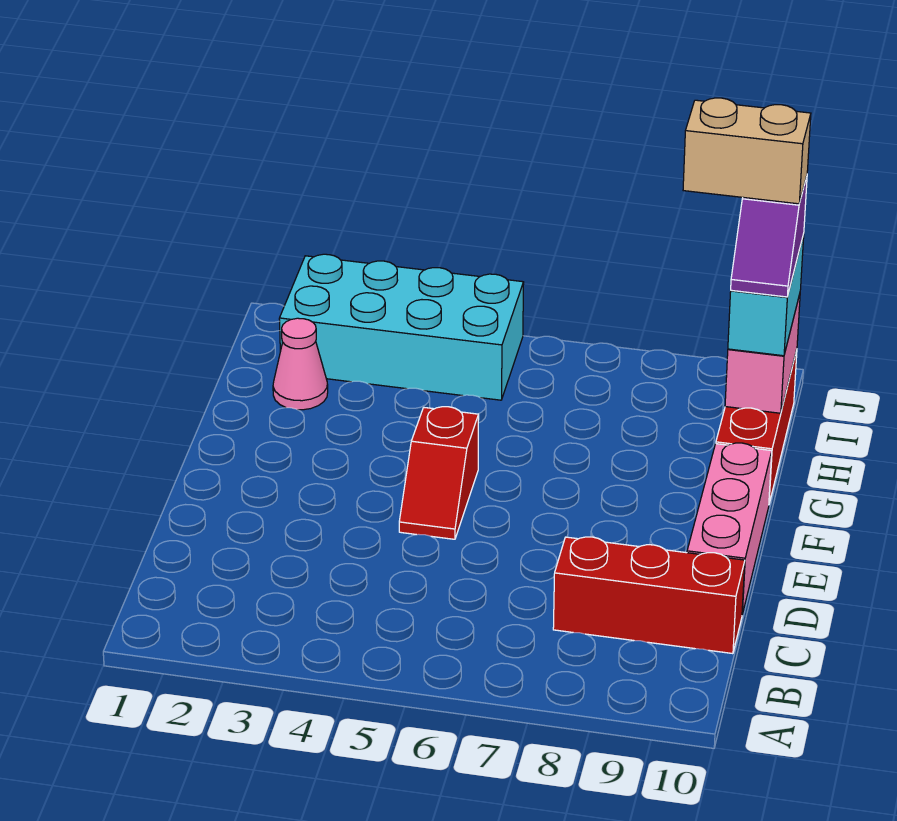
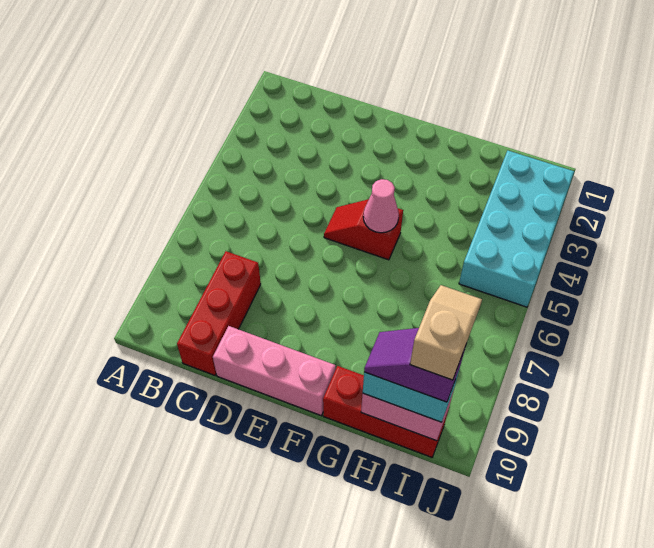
pink 1x1 cone [273,318,328,410] -> pink 1x1 cone moved to [363,179,399,233]
tan 1x2 brick [683,98,811,204] -> tan 1x2 slope [410,285,482,380]

